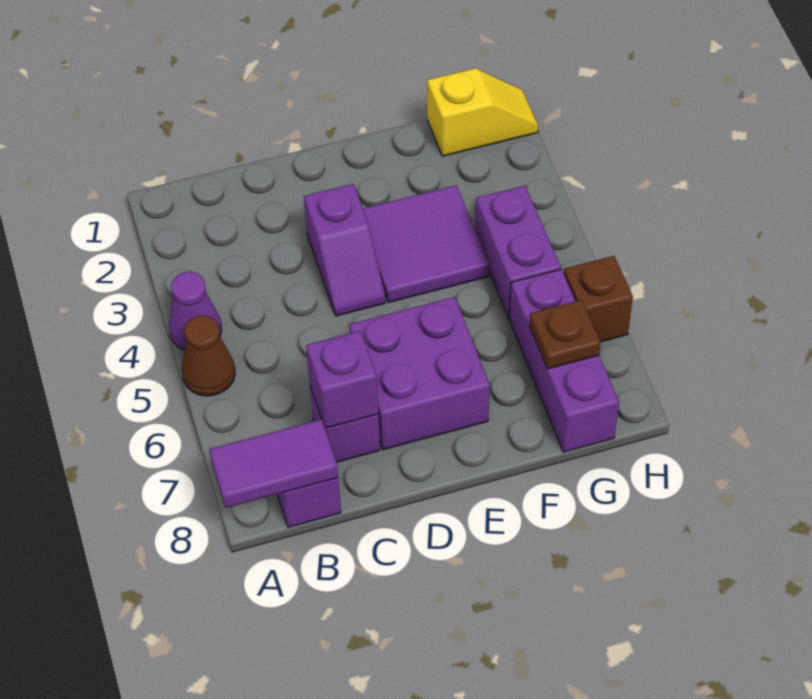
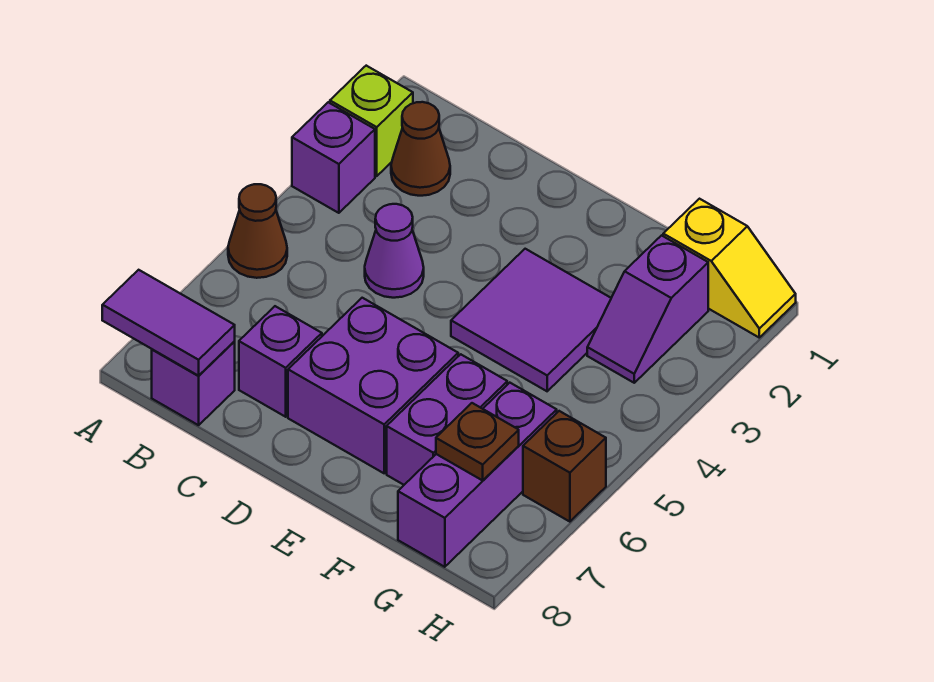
none -> lime 1x1 brick [330,66,413,176]
purple 1x1 cone [169,272,222,350] -> purple 1x1 cone moved to [365,204,424,298]
none -> brown 1x1 cone [391,102,450,196]
purple 1x1 brick [306,331,378,428] -> purple 1x1 brick moved to [292,102,375,213]
purple 1x2 slope [304,184,385,316] -> purple 1x2 slope moved to [587,235,708,383]
purple 1x2 brick [475,186,561,318] -> purple 1x2 brick moved to [387,354,507,485]

